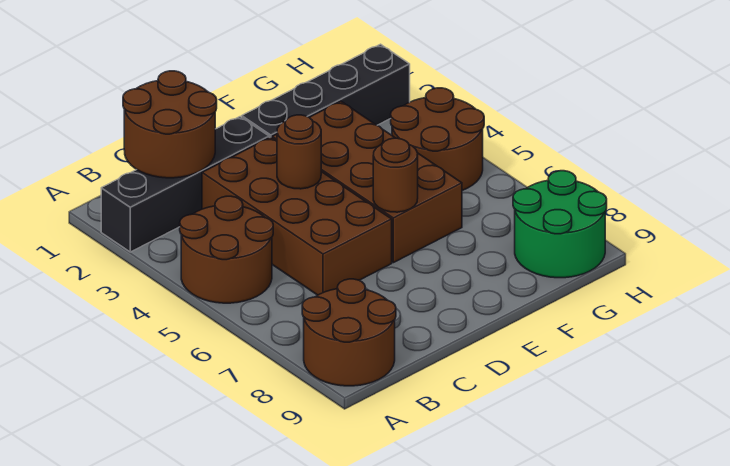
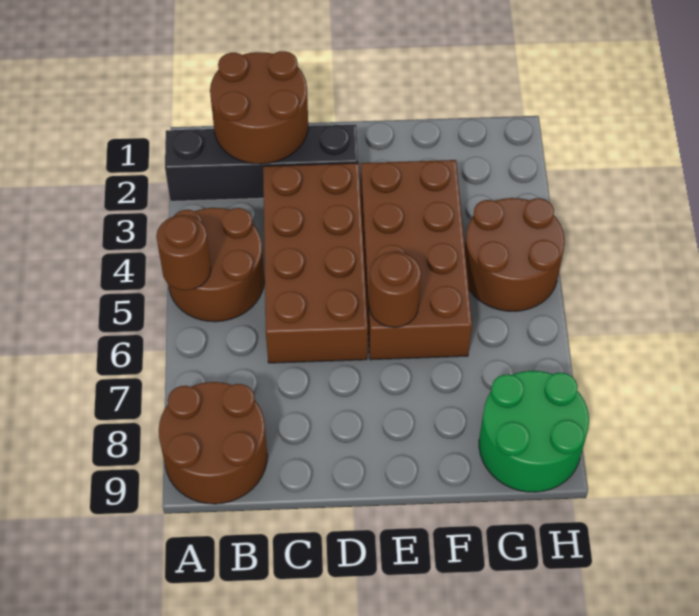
brown 1x1 round brick [277,115,321,189] -> brown 1x1 round brick moved to [156,215,211,290]
black 1x4 brick [242,44,410,138] -> none

